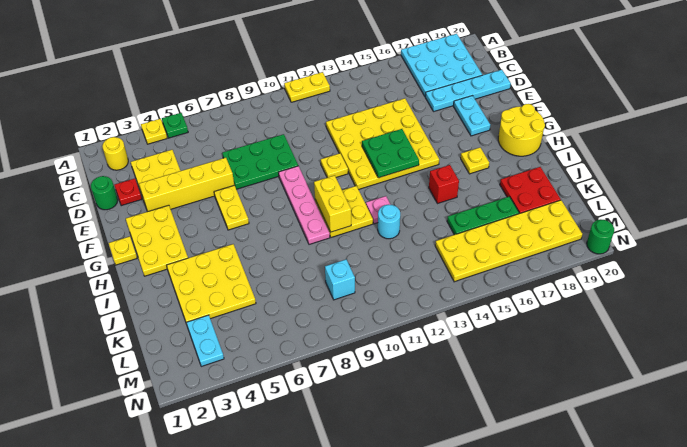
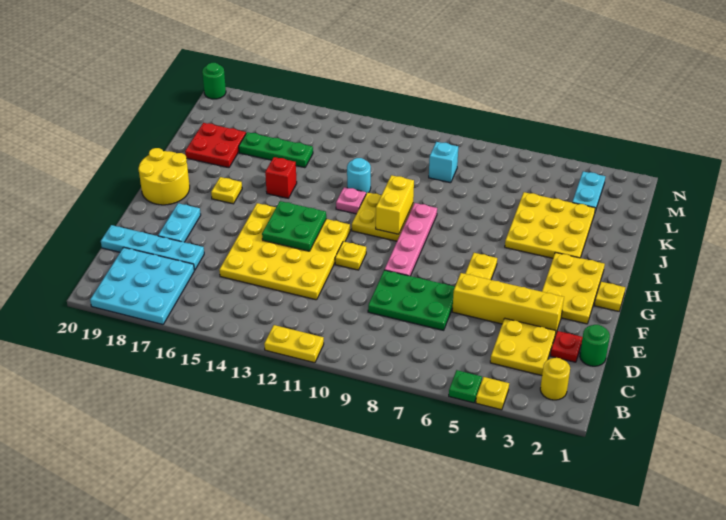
yellow 2x6 plate [435,200,582,282] -> none

